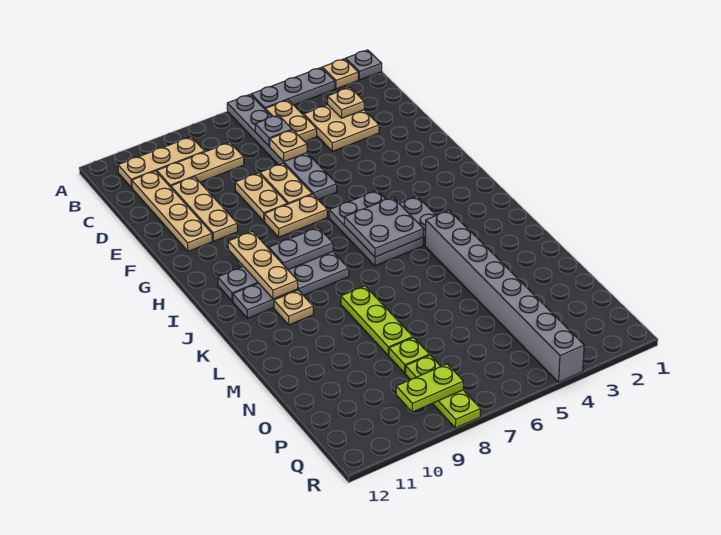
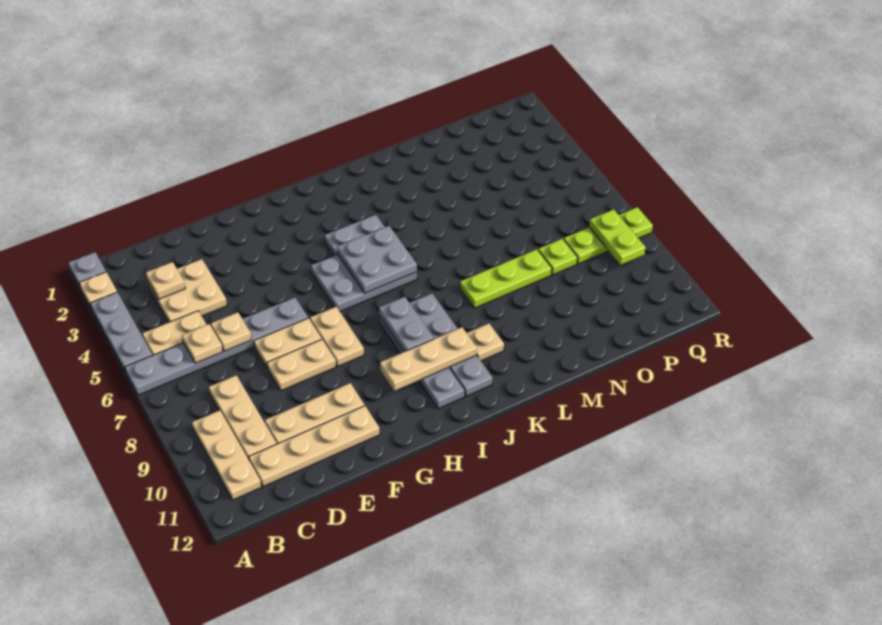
grey 1x1 plate [255,115,292,146] -> tan 1x1 plate [182,324,223,363]
grey 1x8 brick [425,211,584,382] -> none

